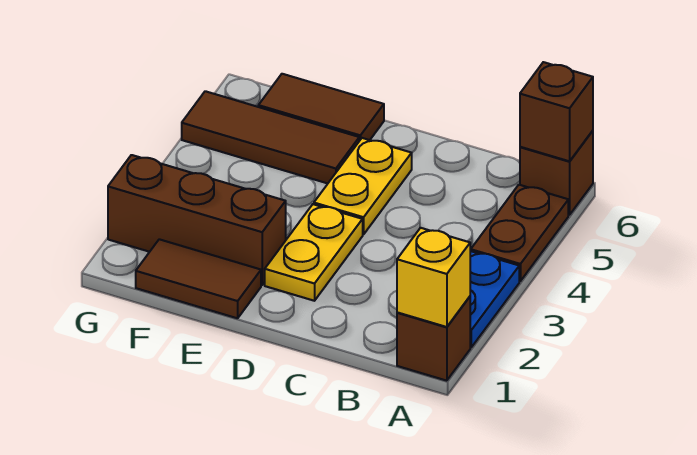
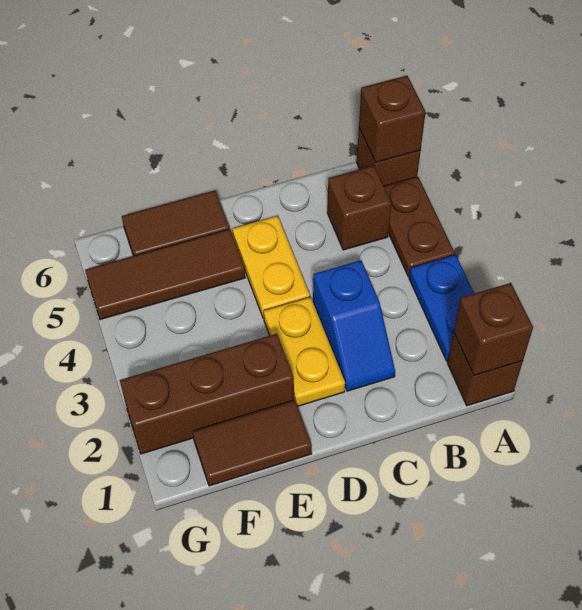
yellow 1x1 brick [397,228,470,327] -> brown 1x1 brick [454,283,533,376]
none -> brown 1x1 brick [327,166,391,250]
none -> blue 1x2 slope [313,260,395,391]

